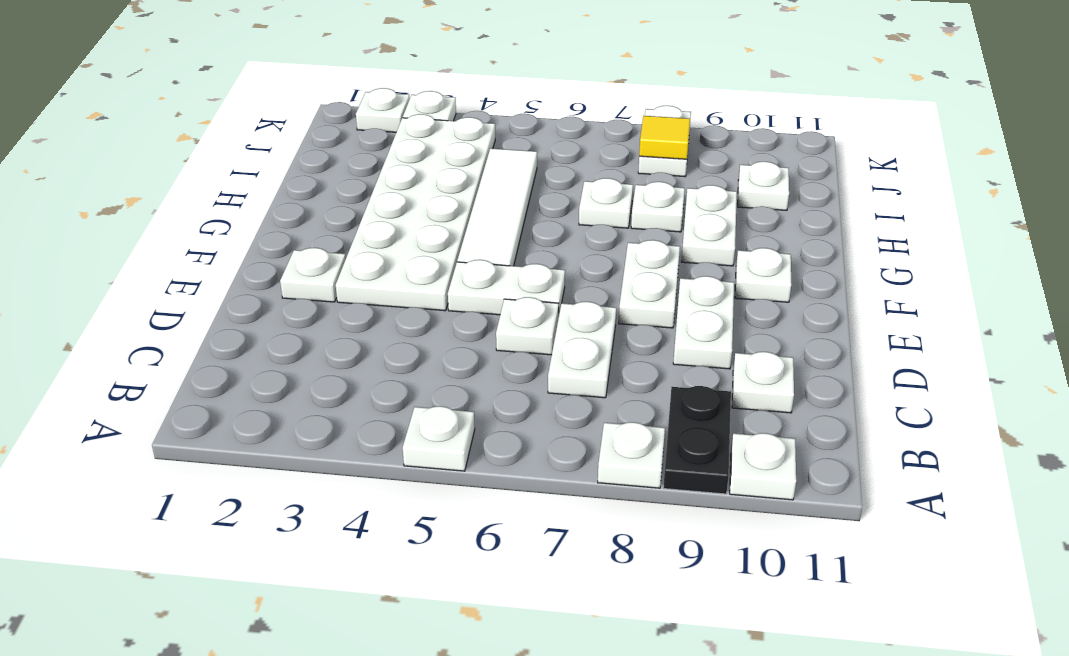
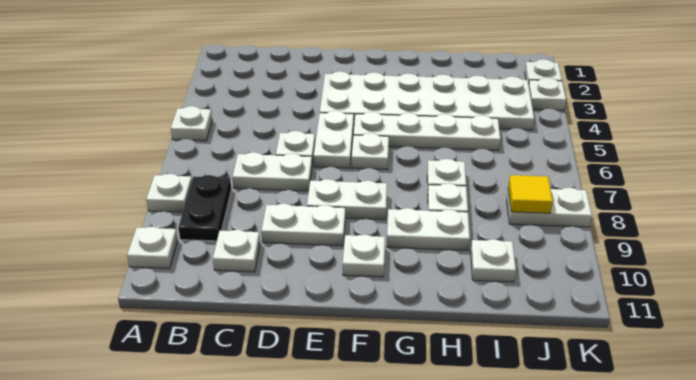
black 1x2 plate [663,386,731,494] -> black 1x2 plate turned to [178,175,231,241]
white 1x1 plate [280,248,346,302] -> white 1x1 plate moved to [352,133,389,170]
white 1x4 tile [457,148,537,266] -> white 1x4 plate [354,112,500,150]

